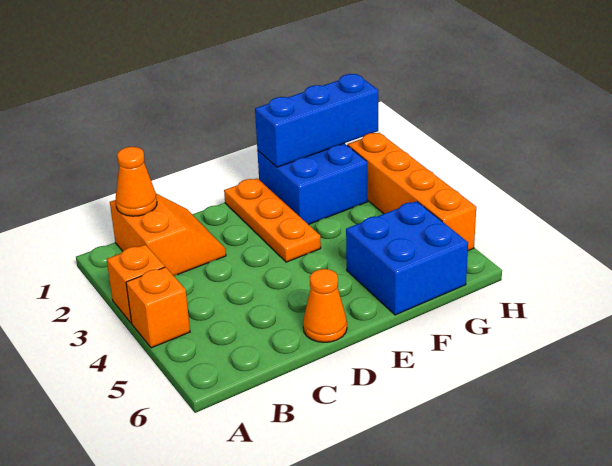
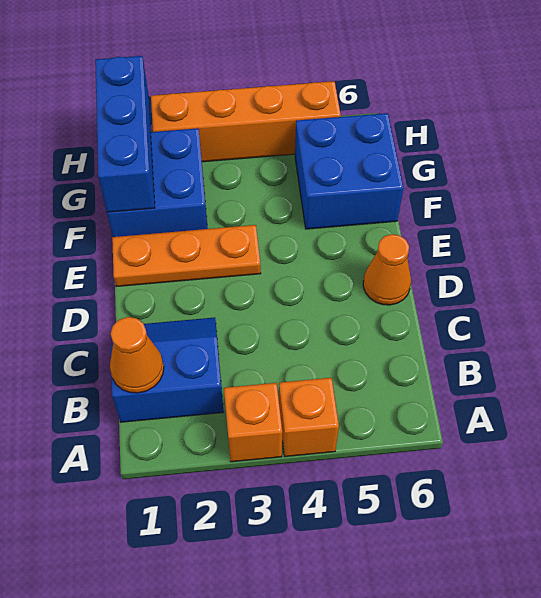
orange 2x2 slope [110,194,226,276] -> blue 2x2 slope [111,318,223,422]

